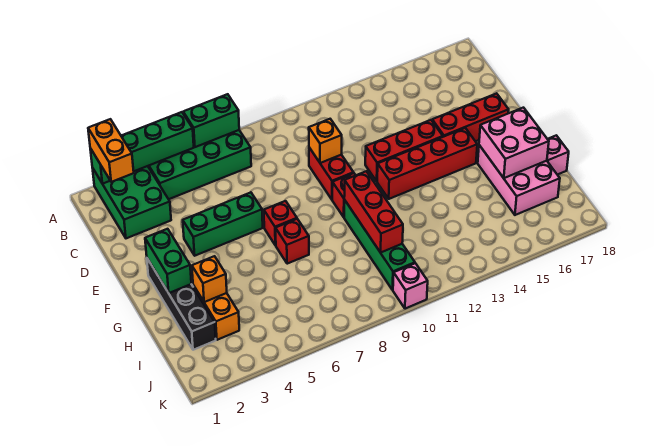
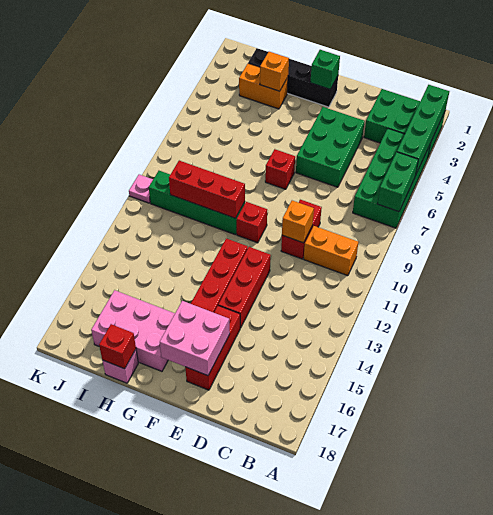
orange 1x2 brick [88,119,134,182] -> orange 1x2 brick moved to [304,226,358,276]
red 1x2 brick [309,148,353,199] -> red 1x2 brick turned to [281,200,322,259]
green 1x3 brick [183,192,263,256] -> green 2x3 brick [296,107,365,187]
green 1x2 brick [145,229,191,293] -> green 1x1 brick [310,50,340,89]
red 1x1 brick [276,219,309,264] -> red 1x1 brick moved to [99,324,136,369]
pink 2x2 brick [479,108,549,178] -> pink 2x2 brick moved to [160,301,230,376]
pink 1x1 brick [393,263,428,309] -> pink 1x1 plate [129,175,153,203]

